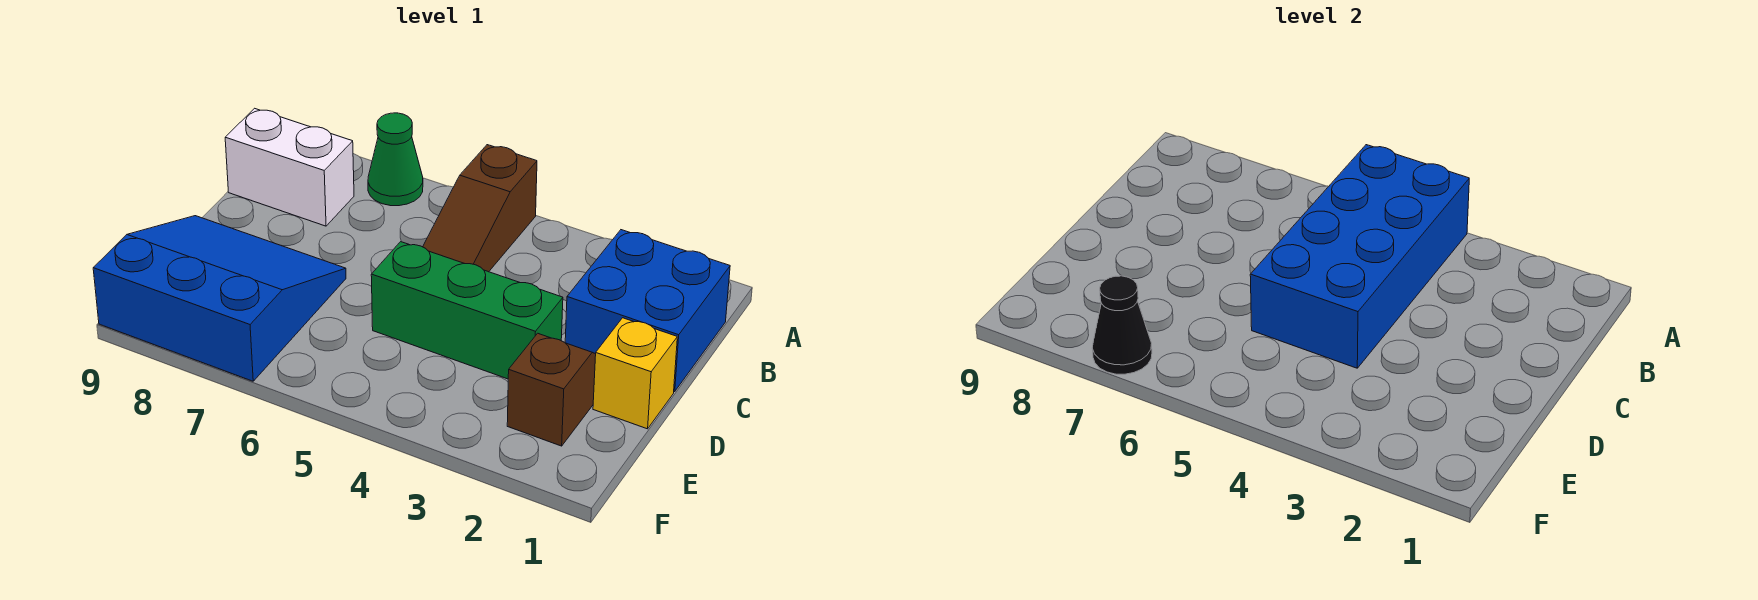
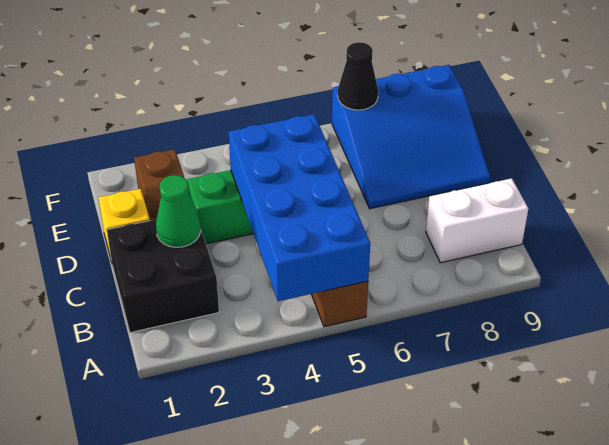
green 1x1 cone [368,113,423,206] -> green 1x1 cone moved to [156,175,201,247]
blue 2x2 brick [565,230,730,392] -> black 2x2 brick [107,219,219,333]

